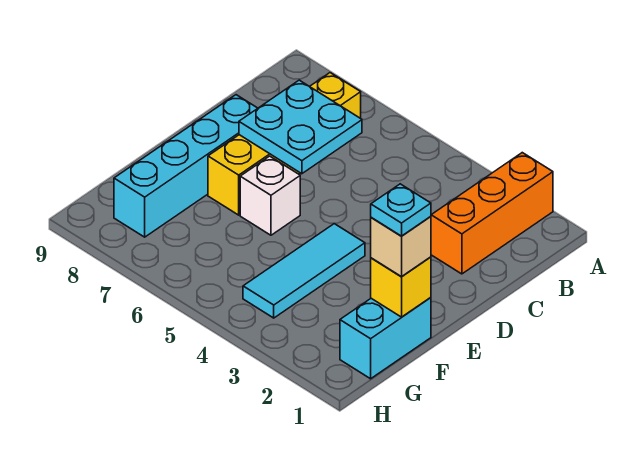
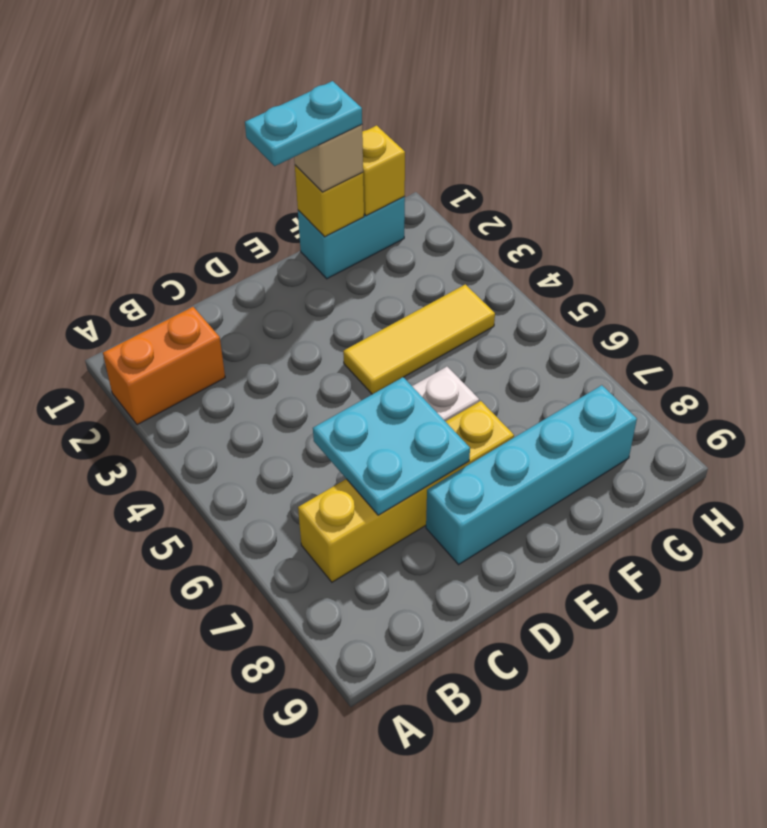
orange 1x3 brick [431,153,553,274] -> orange 1x2 brick [103,307,225,425]
cyan 1x3 tile [243,224,365,318] -> yellow 1x3 tile [343,284,495,394]
cyan 1x1 plate [371,184,431,236] -> cyan 1x2 plate [245,81,362,166]
none -> yellow 1x1 brick [362,125,405,216]

